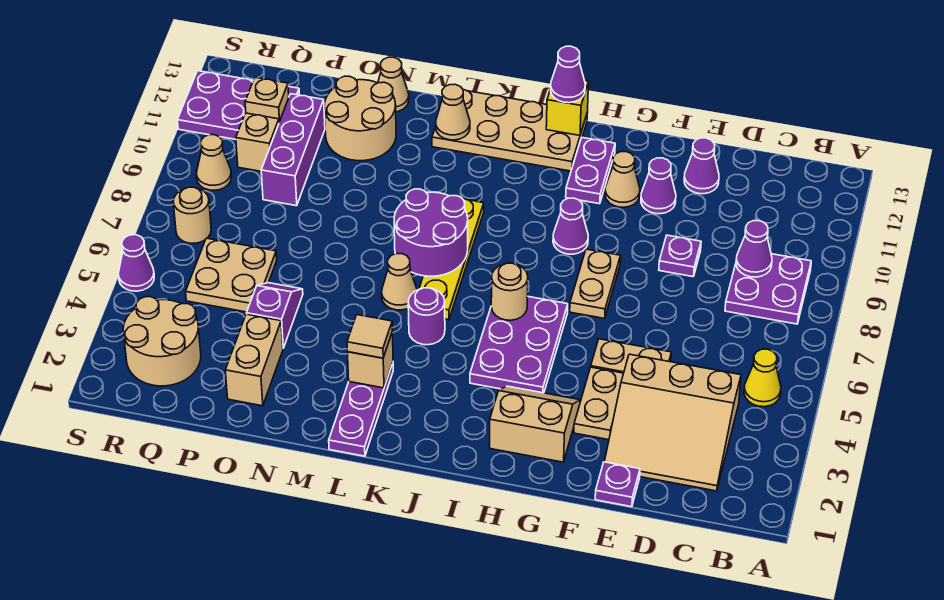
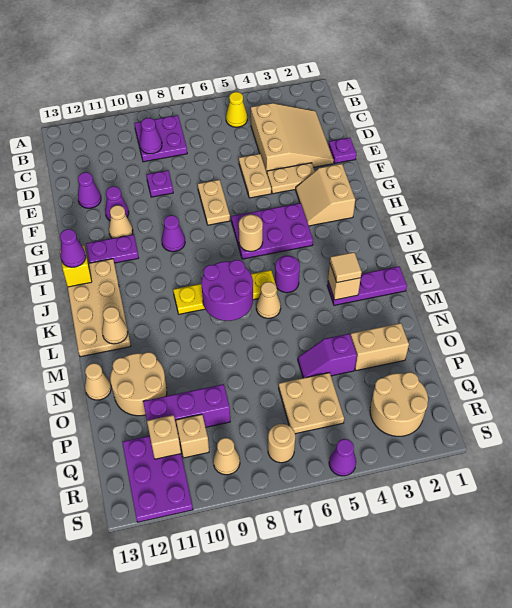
tan 1x2 plate [570,249,621,318] -> tan 1x2 plate turned to [198,180,230,225]

